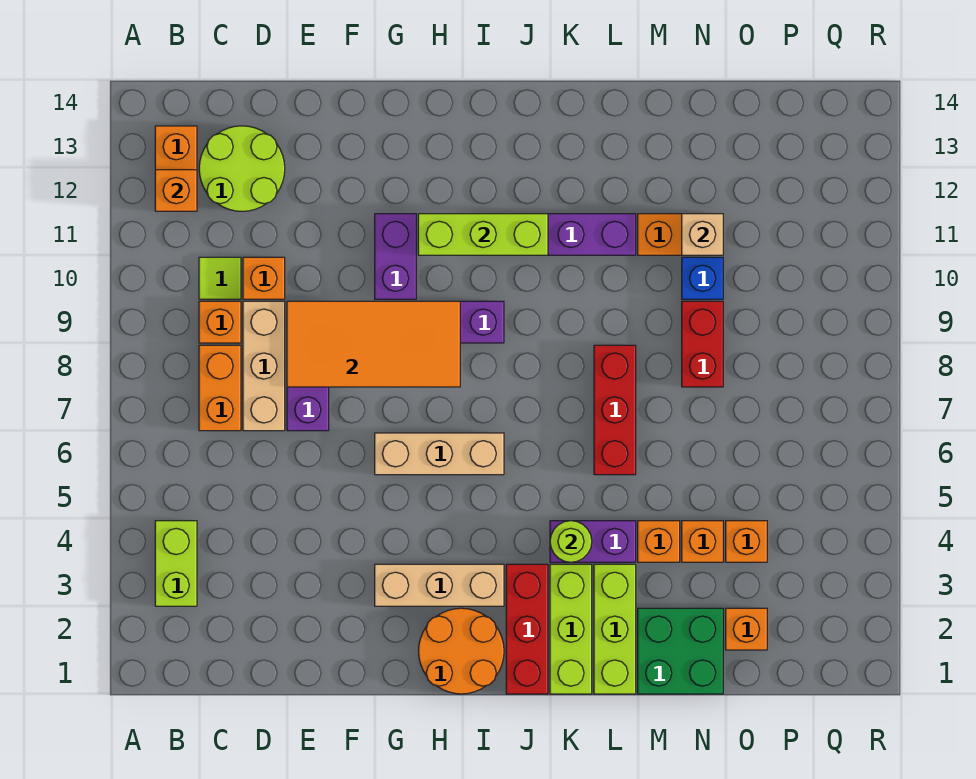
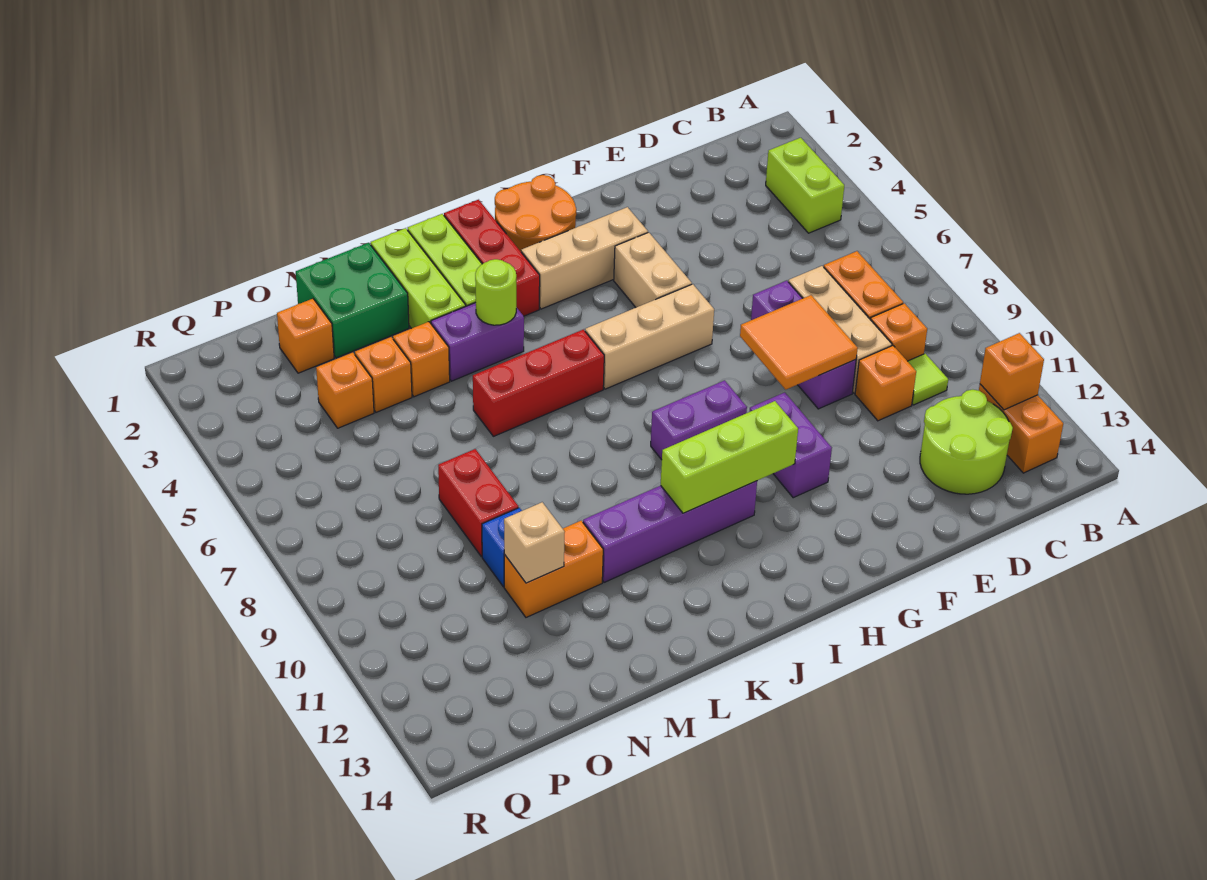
orange 2x4 tile [287,301,460,387] -> orange 2x2 tile [740,295,858,390]
none -> tan 1x2 brick [614,232,692,307]
red 1x3 brick [594,345,636,475] -> red 1x3 brick turned to [473,329,604,436]

